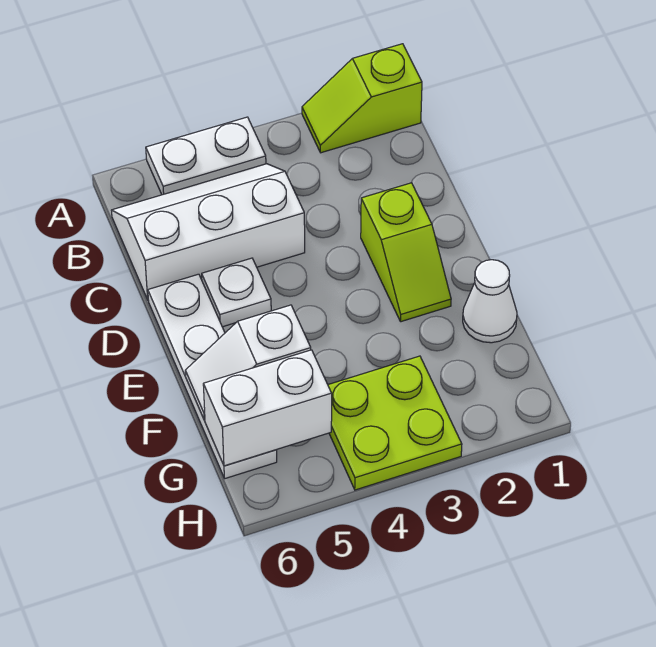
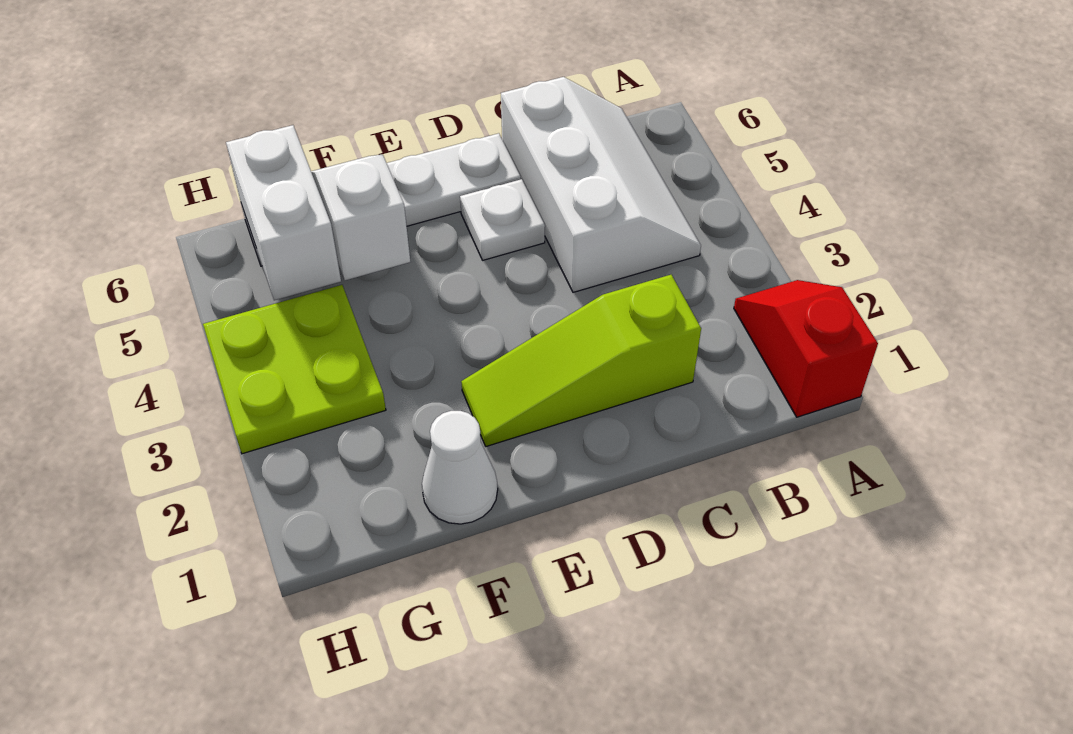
lime 1x2 slope [302,44,422,153] -> red 1x2 slope [734,280,878,417]
white 1x2 plate [146,117,266,195] -> none
lime 1x2 slope [361,183,451,322] -> lime 1x3 slope [461,275,701,446]

